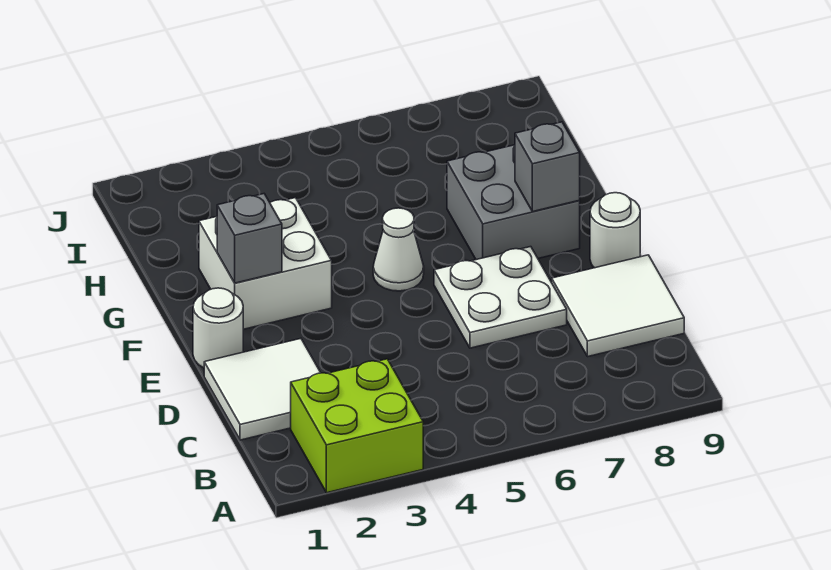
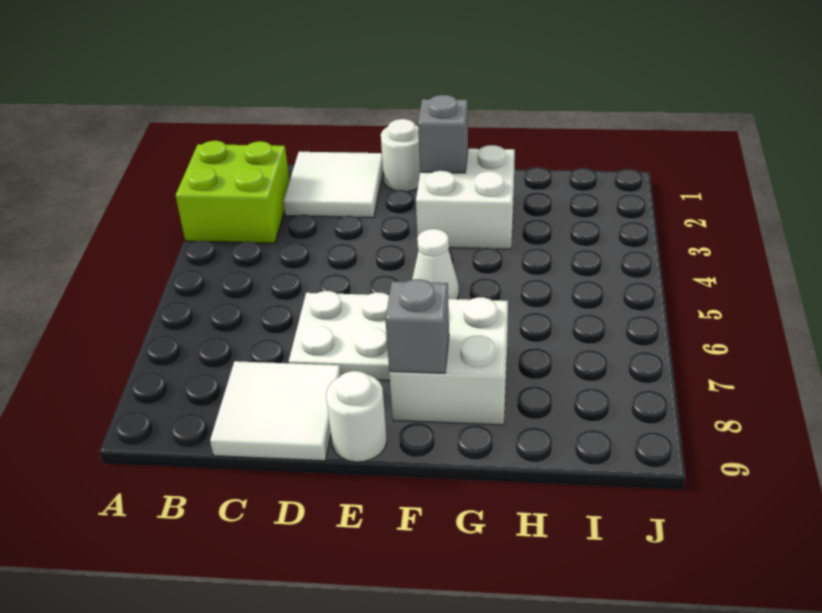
grey 2x2 brick [447,145,580,260] -> white 2x2 brick [389,297,508,425]

